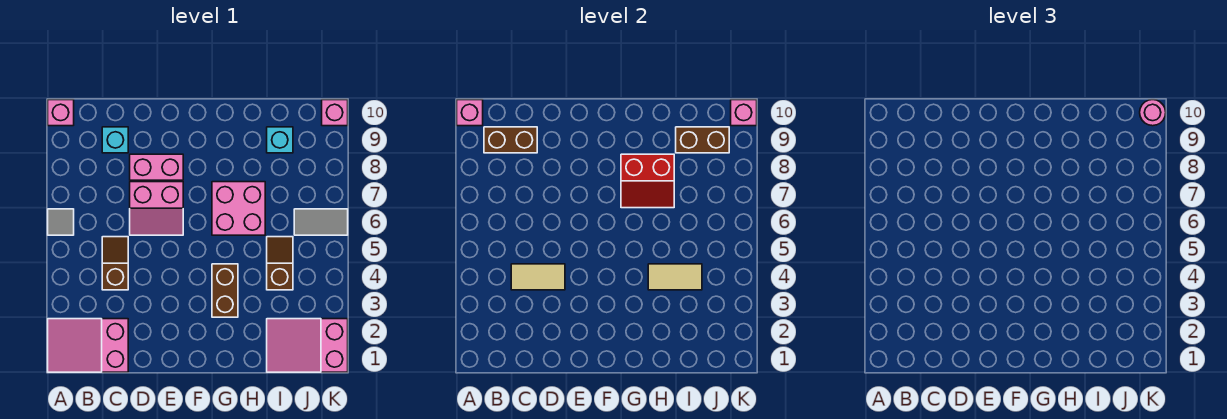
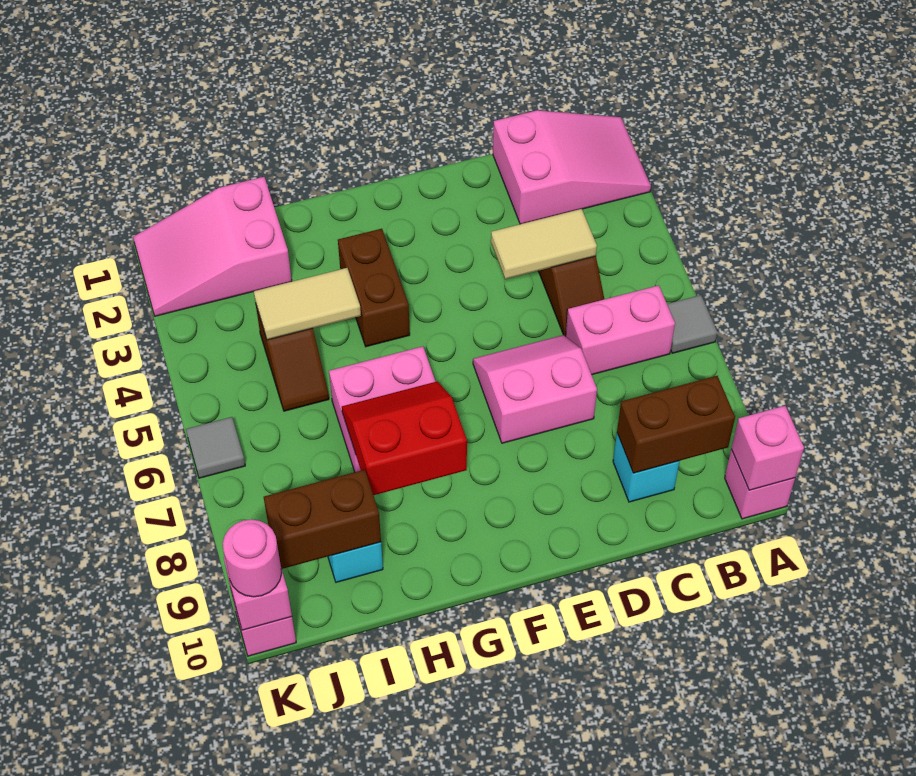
pink 1x2 brick [130,154,183,180] -> pink 1x2 brick moved to [566,285,675,375]
pink 2x3 slope [267,319,348,372] -> pink 2x3 slope turned to [133,177,292,316]
grey 1x2 tile [294,209,348,235] -> grey 1x1 tile [186,417,245,478]

